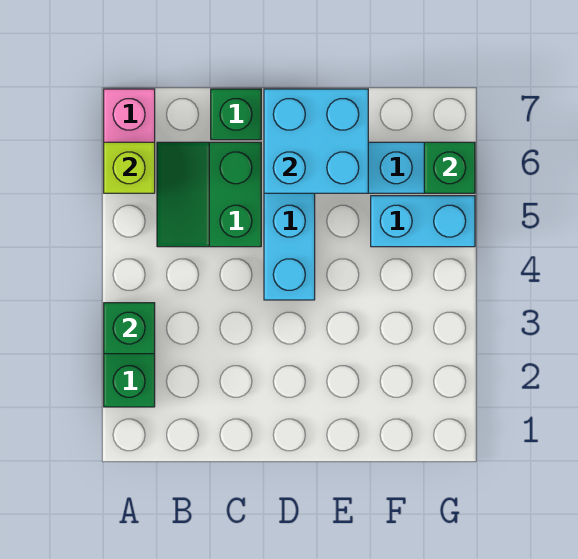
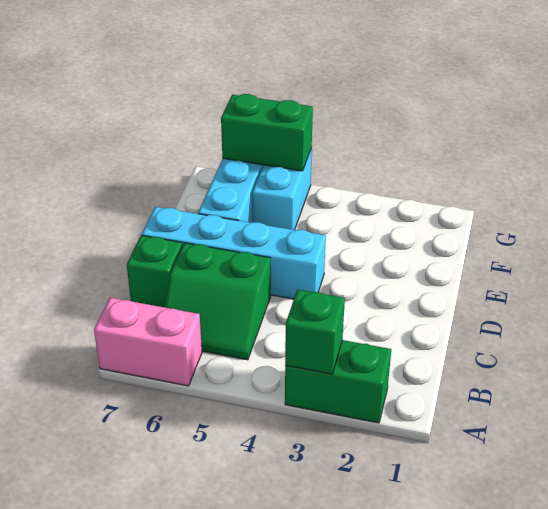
lime 1x1 brick [104,142,155,193] -> none
cyan 2x2 brick [264,89,368,193] -> none
green 1x1 brick [424,142,475,193] -> green 1x2 brick [221,94,313,171]

